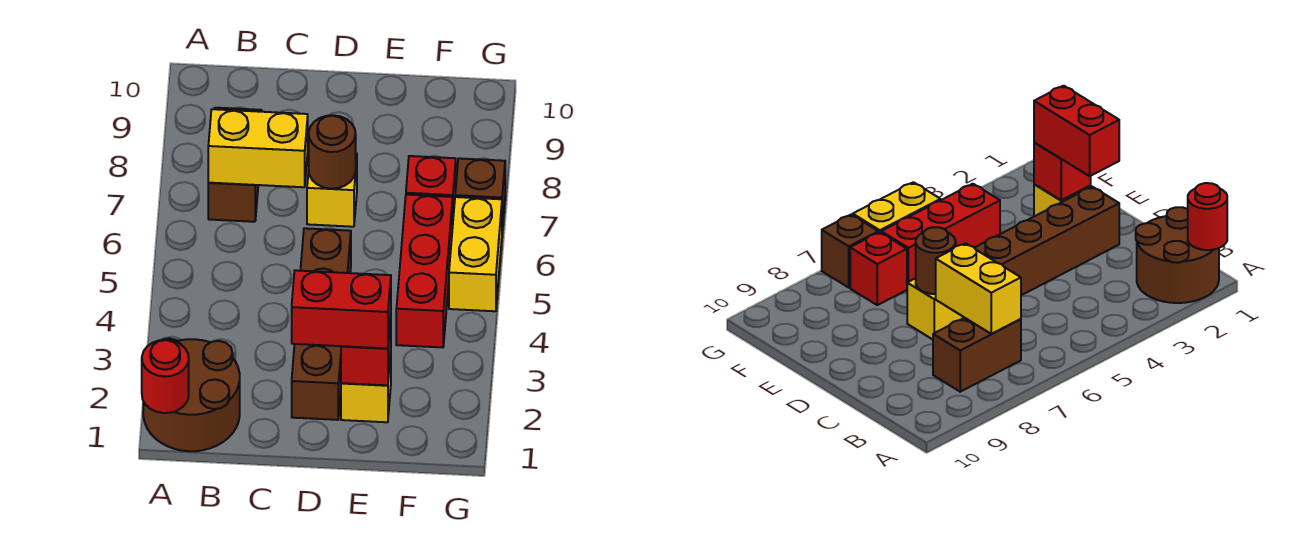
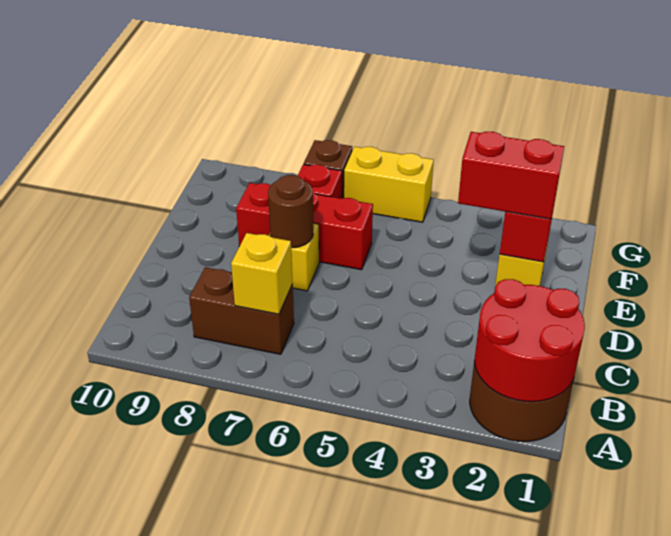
red 1x1 round brick [142,340,189,413] -> red 2x2 round brick [474,279,585,402]
yellow 1x2 brick [208,109,308,187] -> yellow 1x1 brick [231,233,293,314]
brown 1x4 brick [292,228,351,420] -> none
red 1x2 brick [292,270,391,348] -> red 1x2 brick turned to [458,132,564,219]
red 1x3 brick [396,195,453,347] -> red 1x3 brick moved to [236,183,373,270]

